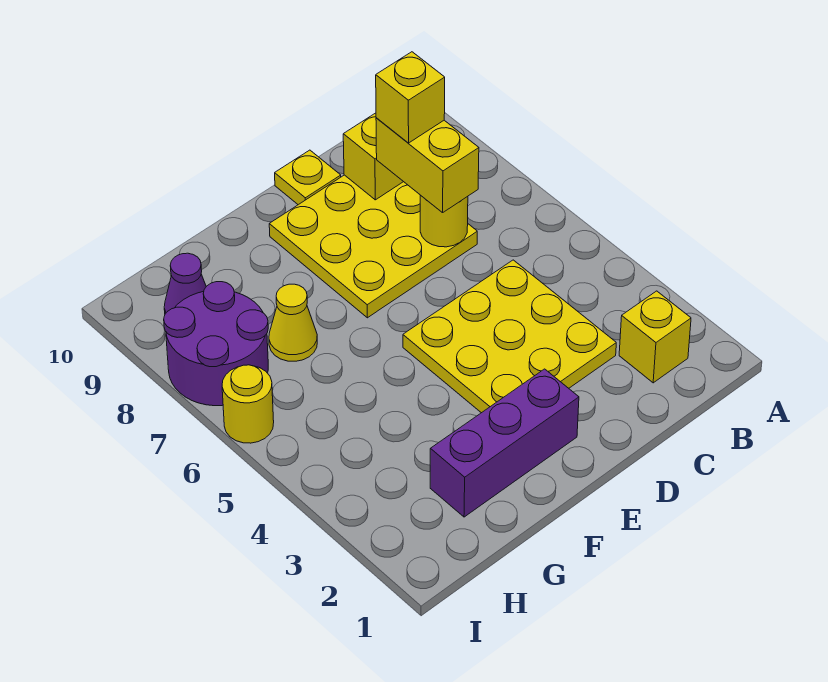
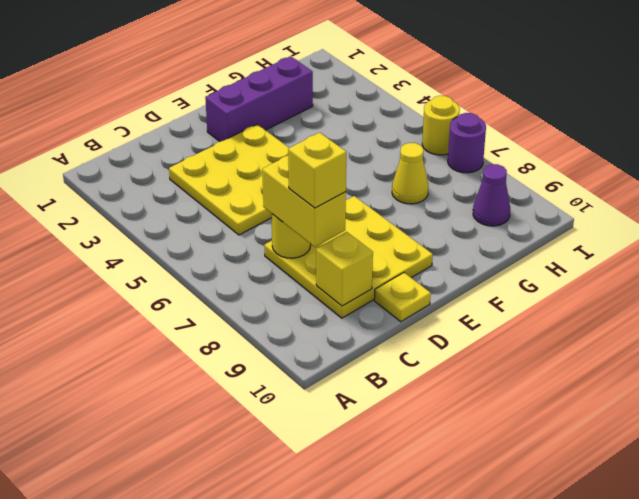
yellow 1x1 brick [619,291,691,383] -> none
purple 2x2 round brick [164,282,268,406] -> purple 1x1 round brick [448,113,486,173]

